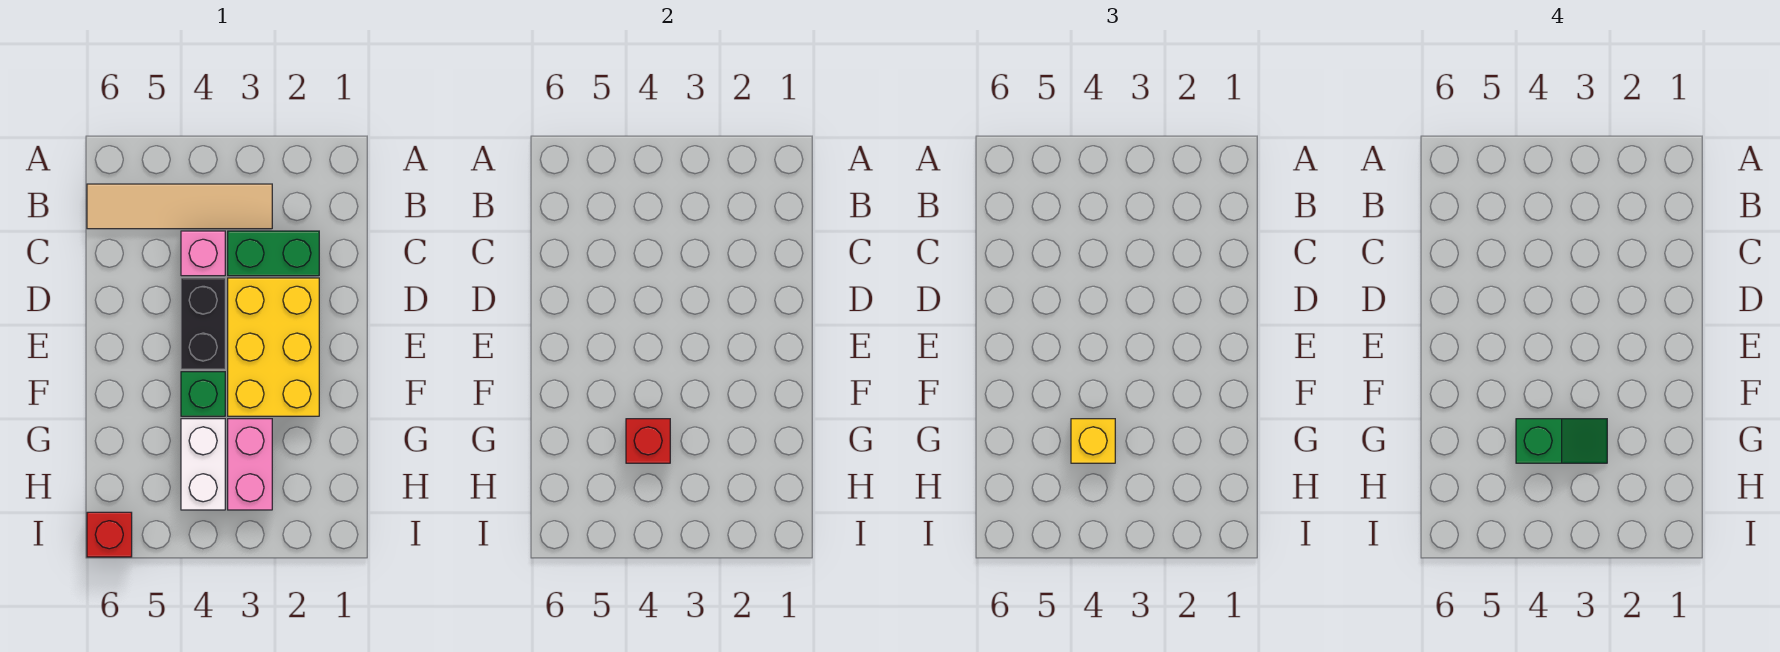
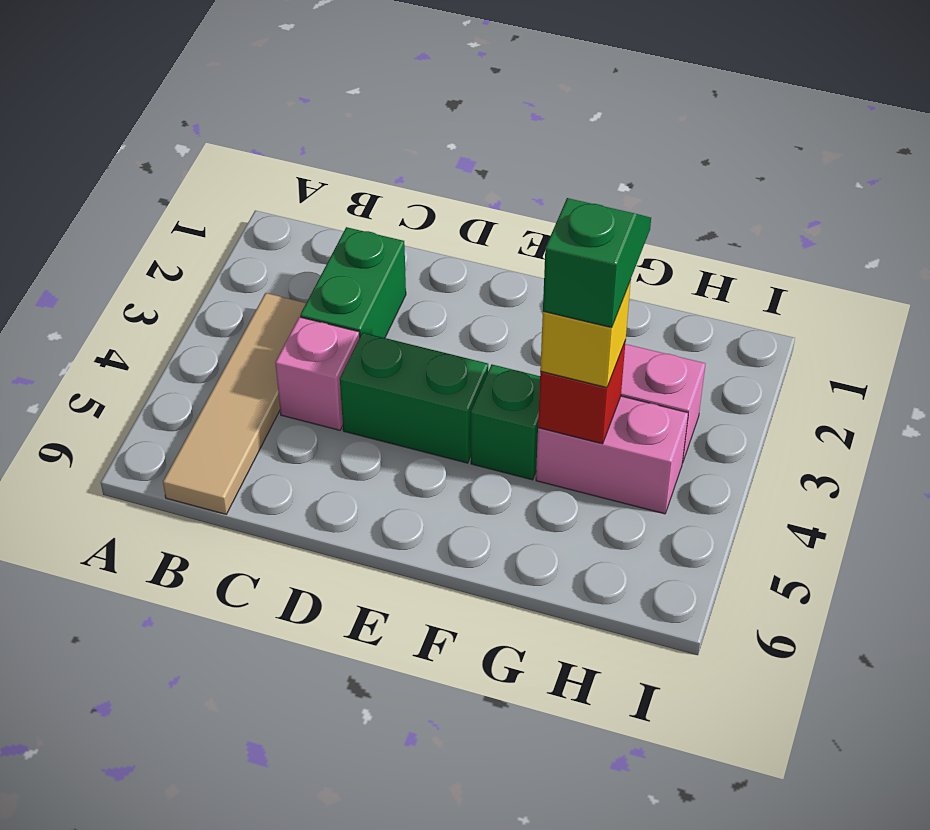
yellow 2x3 brick [228,278,319,416] -> none
black 1x2 brick [181,278,225,369] -> green 1x2 brick [340,333,488,463]
white 1x2 brick [181,419,225,510] -> pink 1x2 brick [536,396,688,514]
red 1x1 brick [87,512,132,557] -> none

